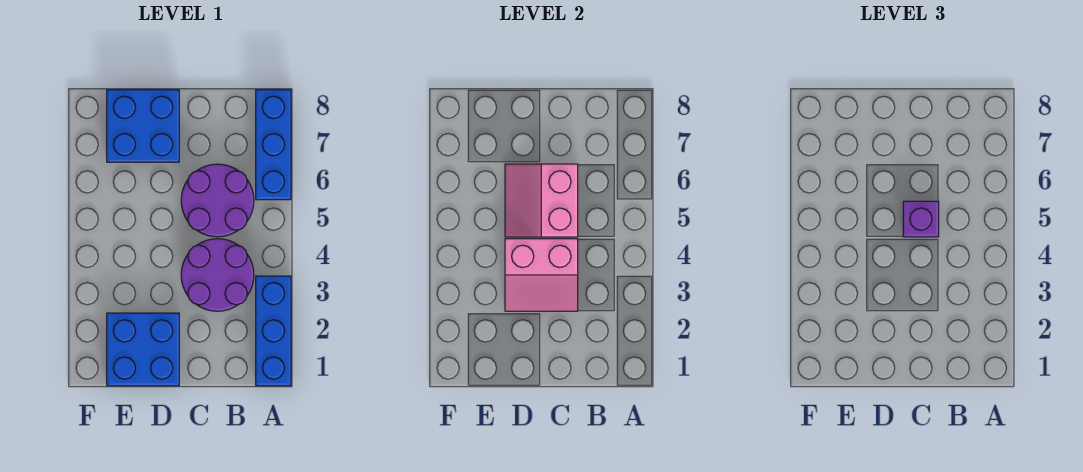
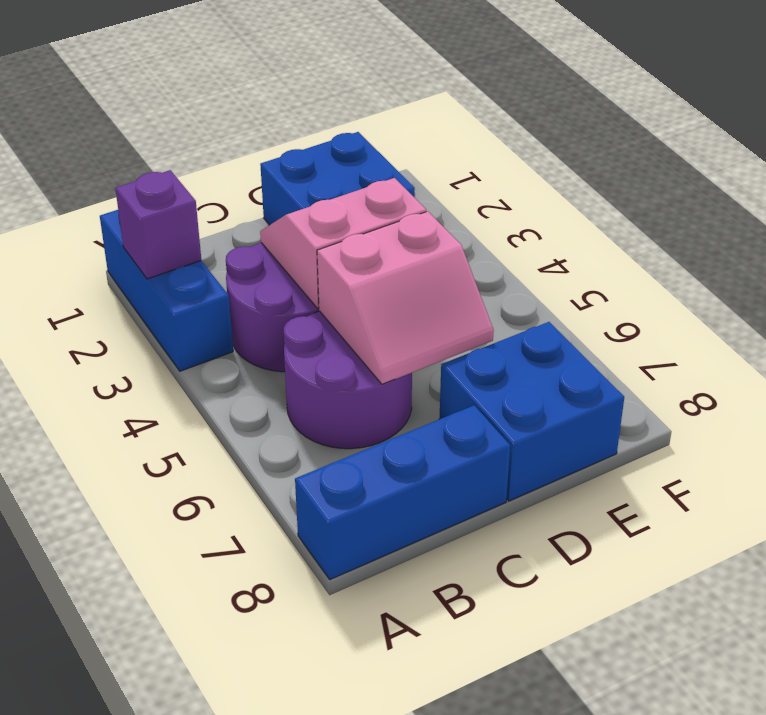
blue 1x3 brick [256,90,291,200] -> blue 1x3 brick turned to [295,405,510,579]
pink 2x2 slope [505,164,578,237] -> pink 2x2 slope turned to [317,211,494,384]
purple 1x1 brick [903,201,939,237] -> purple 1x1 brick moved to [115,170,201,279]

